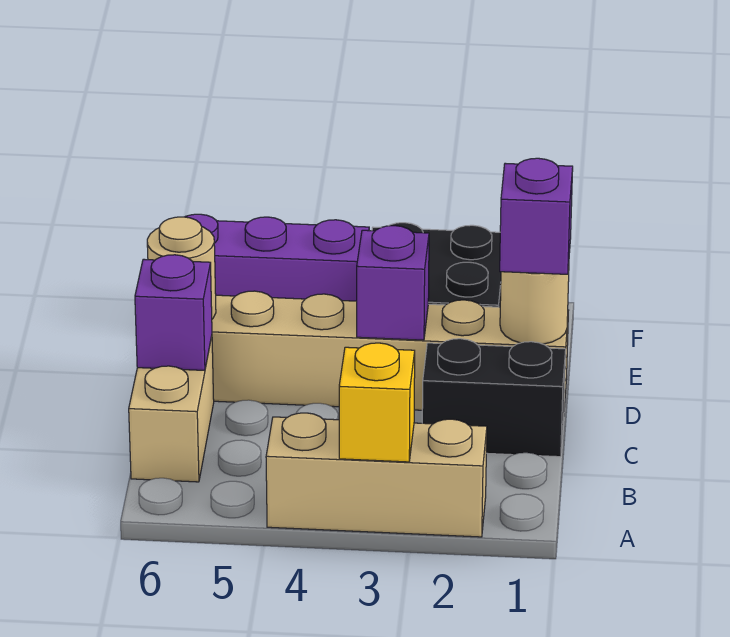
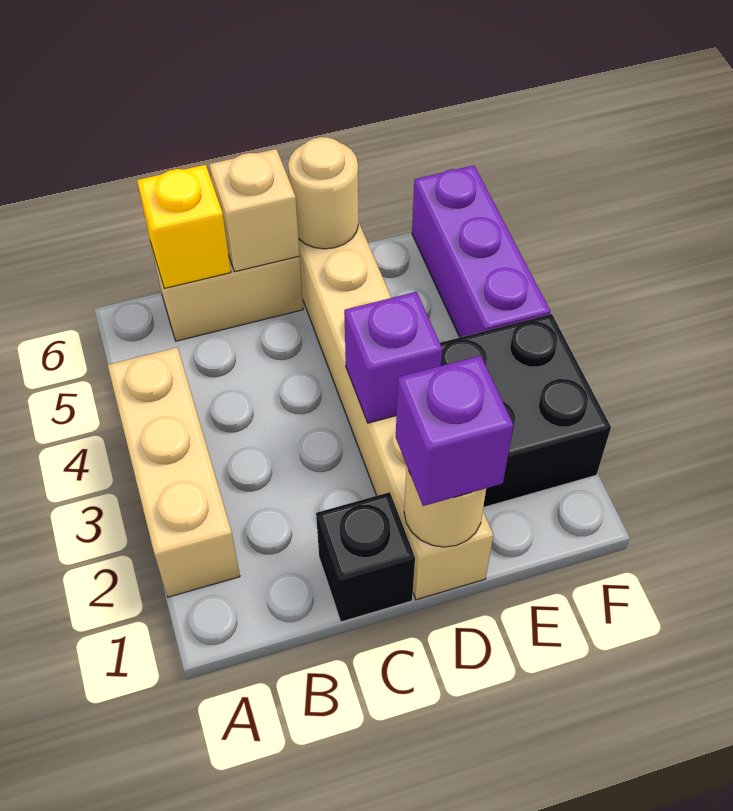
yellow 1x1 brick [339,343,415,462] -> yellow 1x1 brick moved to [137,165,231,288]
black 1x2 brick [422,339,566,457] -> black 1x1 brick [316,492,415,622]
purple 1x1 brick [135,255,212,371] -> tan 1x1 brick [209,149,300,272]

